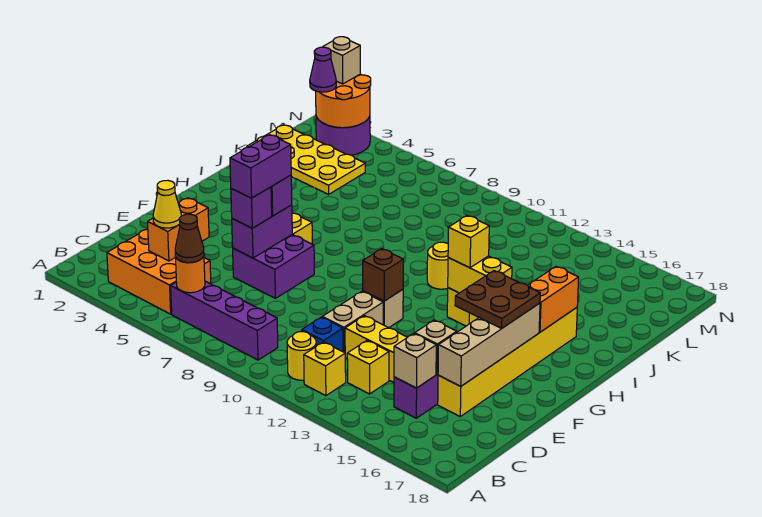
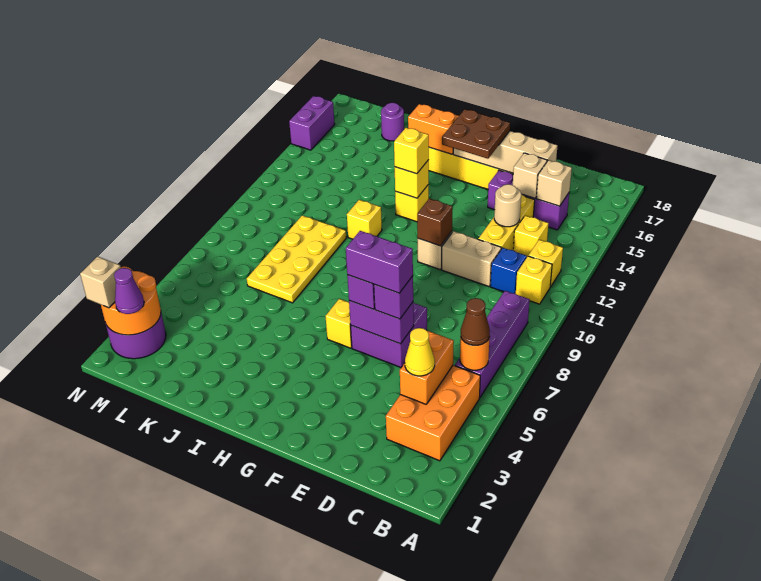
yellow 1x1 round brick [287,332,316,380] -> yellow 1x1 brick [516,256,552,304]
orange 1x2 brick [147,198,209,261] -> orange 1x2 brick turned to [400,331,454,404]
none -> tan 1x1 round brick [494,184,521,227]
yellow 1x2 brick [448,256,512,293] -> yellow 1x1 brick [395,160,429,198]
yellow 1x1 round brick [427,242,448,289] -> yellow 1x1 brick [347,200,382,239]
yellow 2x4 plate [247,125,365,194] -> yellow 2x4 plate moved to [247,215,346,303]
none -> purple 1x1 round brick [381,103,404,141]
none -> purple 1x2 brick [289,96,335,150]

